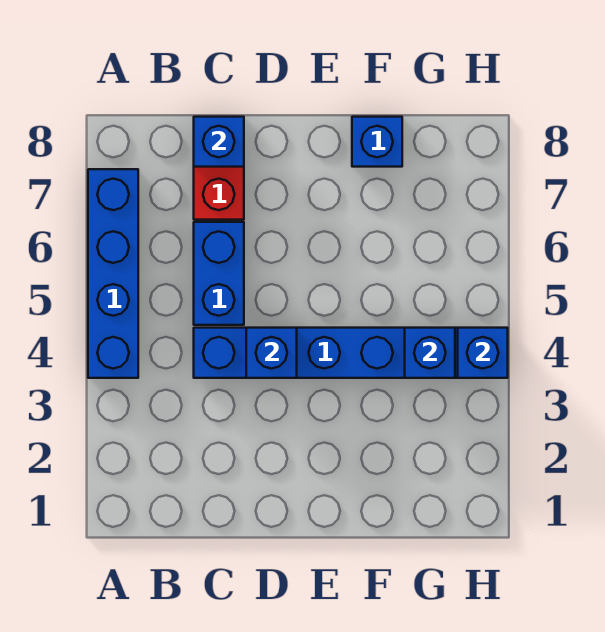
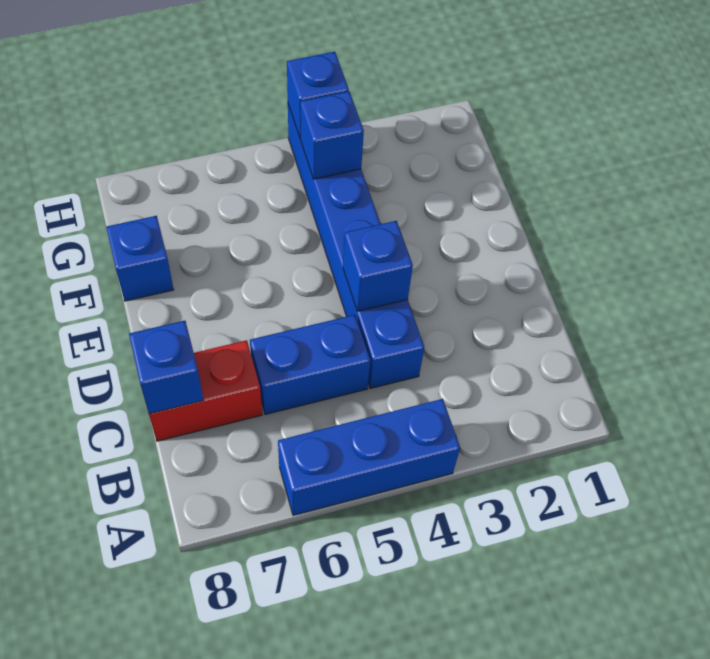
blue 1x4 brick [88,169,138,378] -> blue 1x3 brick [278,399,460,515]

